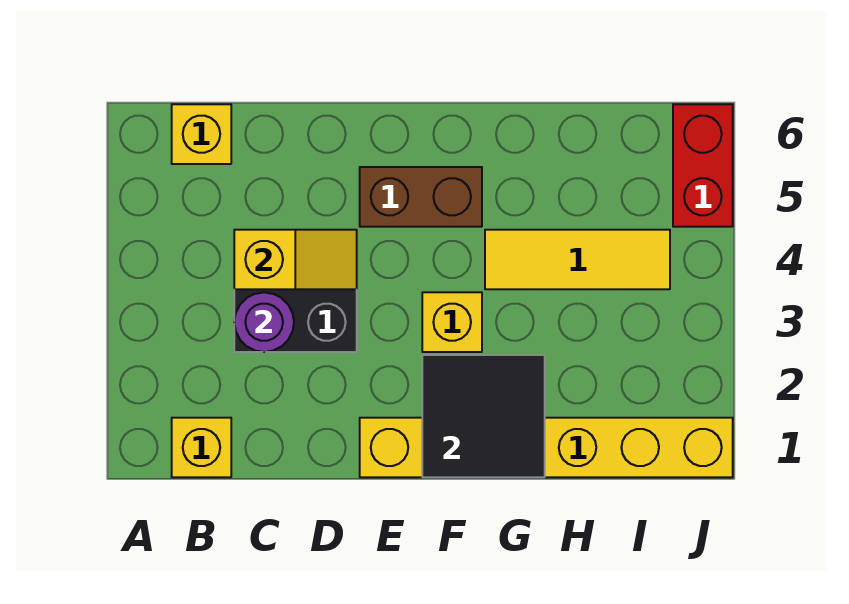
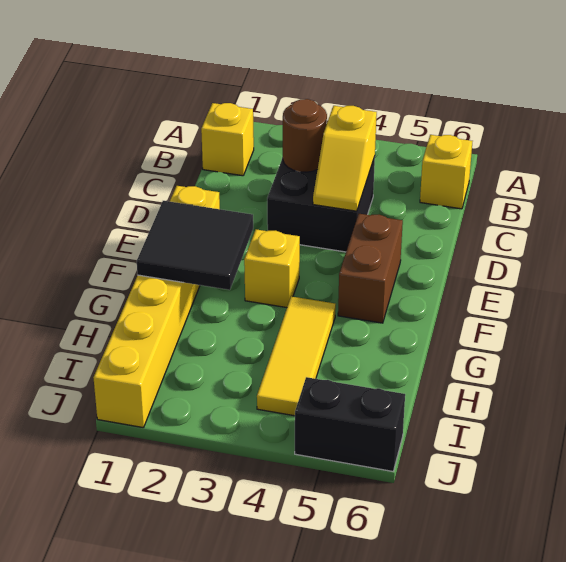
purple 1x1 round brick [234,292,294,352] -> brown 1x1 round brick [283,99,327,172]
red 1x2 brick [673,104,733,227] -> black 1x2 brick [295,377,405,471]

